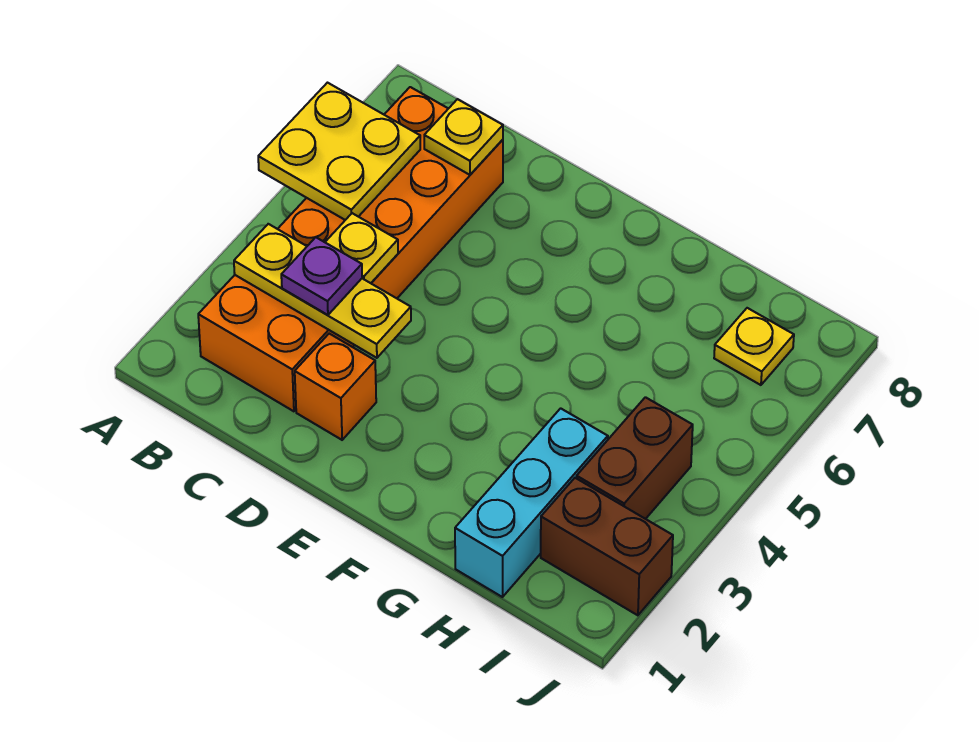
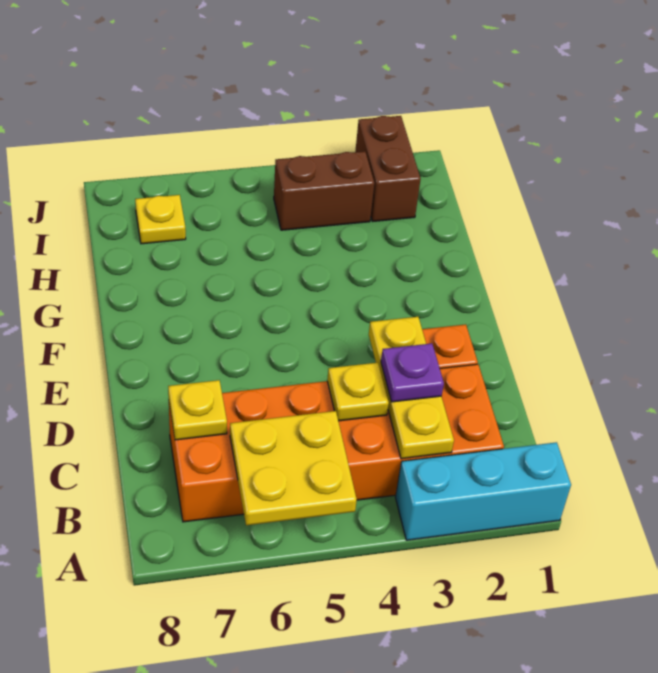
cyan 1x3 brick [455,408,608,597] -> cyan 1x3 brick moved to [396,442,571,540]

